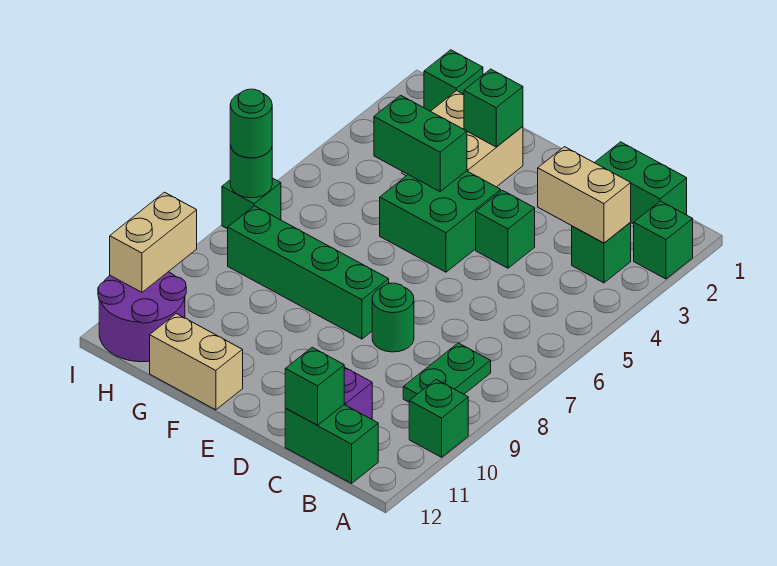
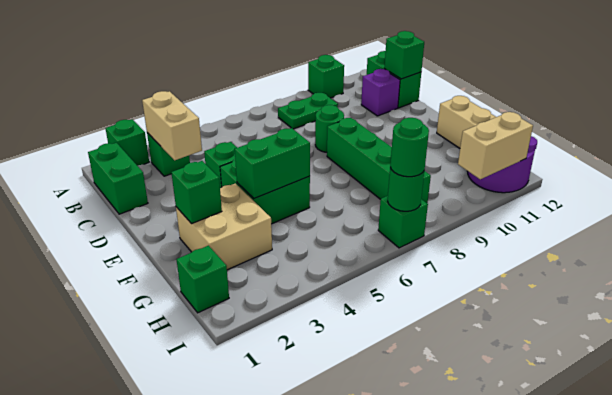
green 1x2 brick [374,95,467,191] -> green 1x2 brick turned to [235,128,310,199]

